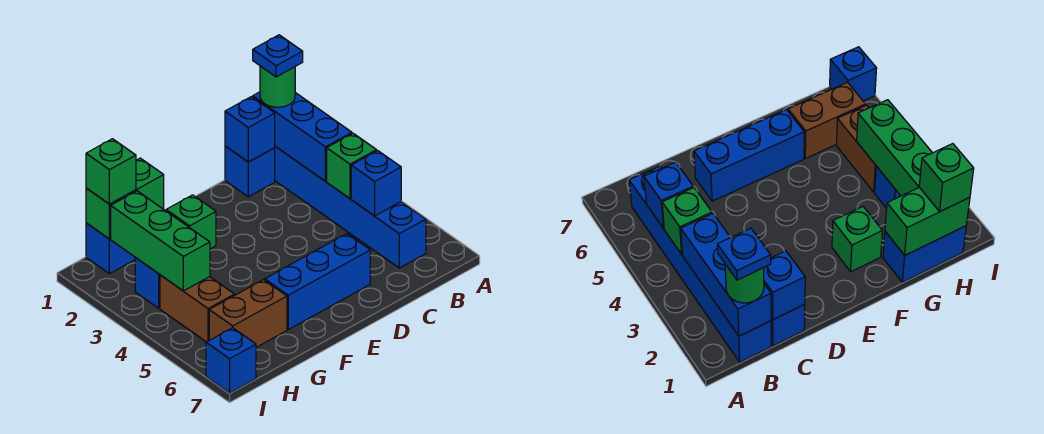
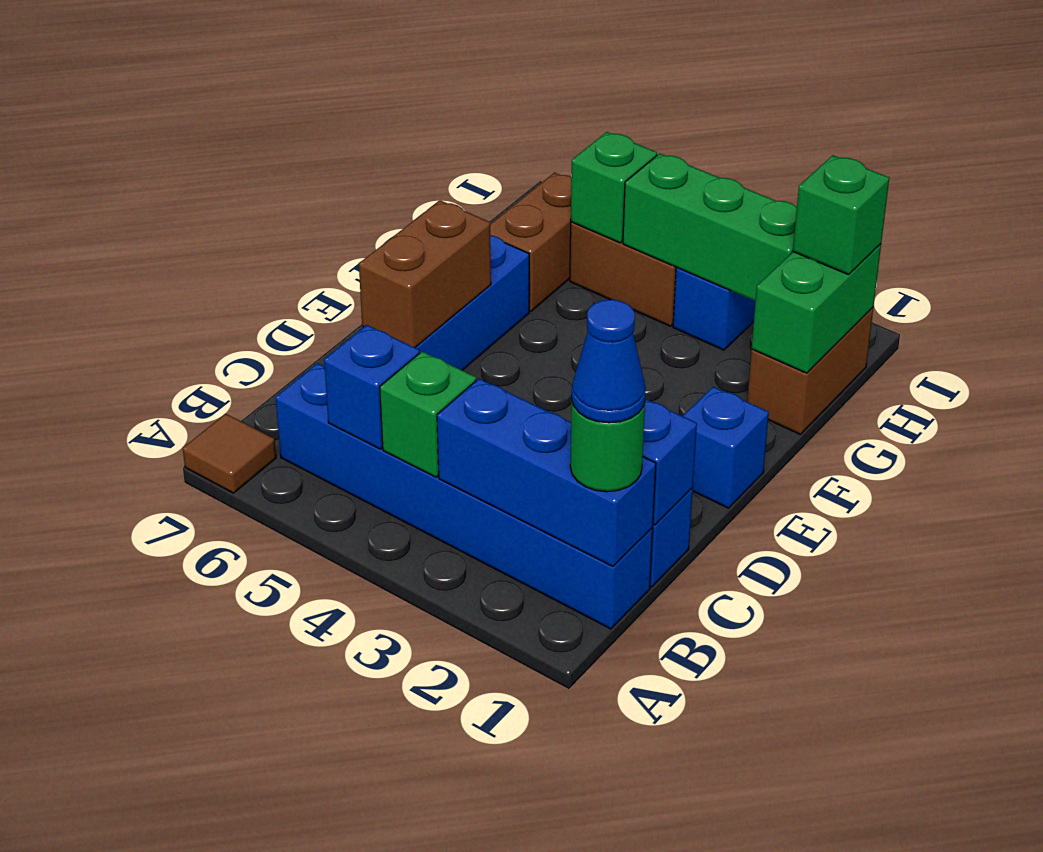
none -> brown 1x1 tile [183,414,276,493]
blue 1x1 plate [253,35,303,77] -> blue 1x1 cone [572,300,646,423]
none -> brown 1x2 brick [359,200,491,348]
green 1x1 brick [166,195,216,249] -> green 1x1 brick moved to [571,132,657,243]
blue 1x2 brick [86,223,135,274] -> brown 1x2 brick [747,308,873,434]
blue 1x1 brick [206,328,256,393] -> blue 1x1 brick moved to [683,387,769,508]

